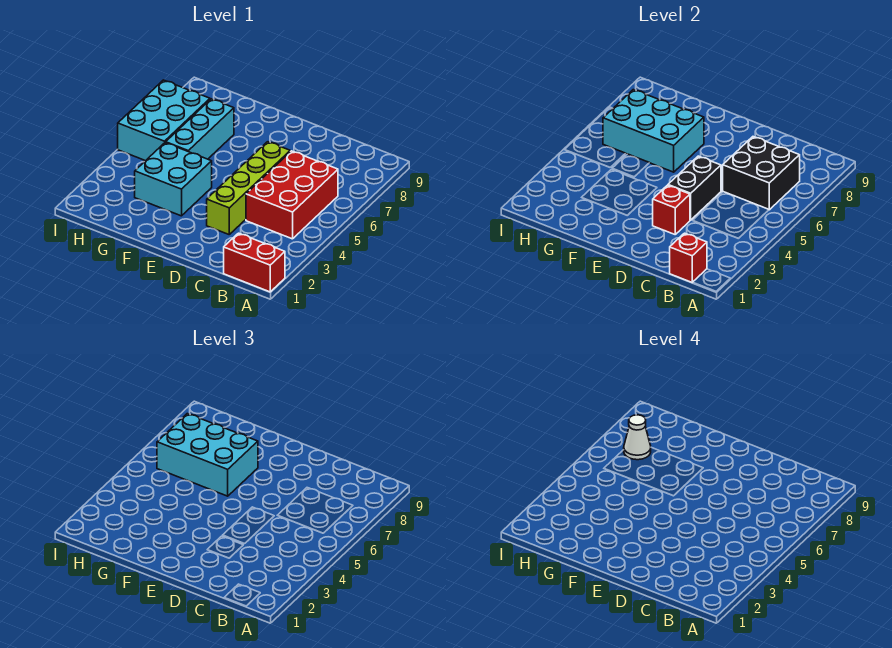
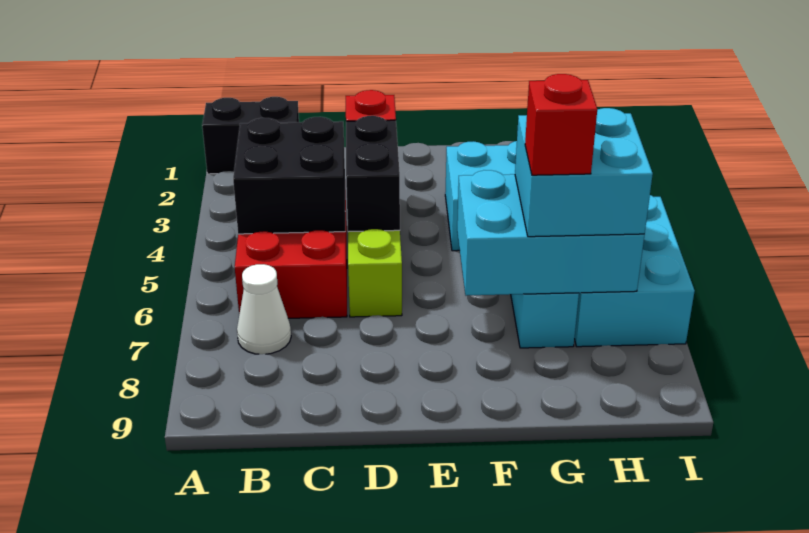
red 1x2 brick [224,233,285,292] -> black 1x2 brick [202,97,299,174]
red 1x1 brick [670,233,707,282] -> red 1x1 brick moved to [525,74,597,175]
black 2x2 brick [723,137,800,210] -> black 2x2 brick moved to [233,117,345,234]
cyan 2x3 brick [157,414,258,496] -> cyan 2x2 brick [515,108,653,237]
white 1x1 cone [624,415,651,460] -> white 1x1 cone moved to [237,264,291,354]

